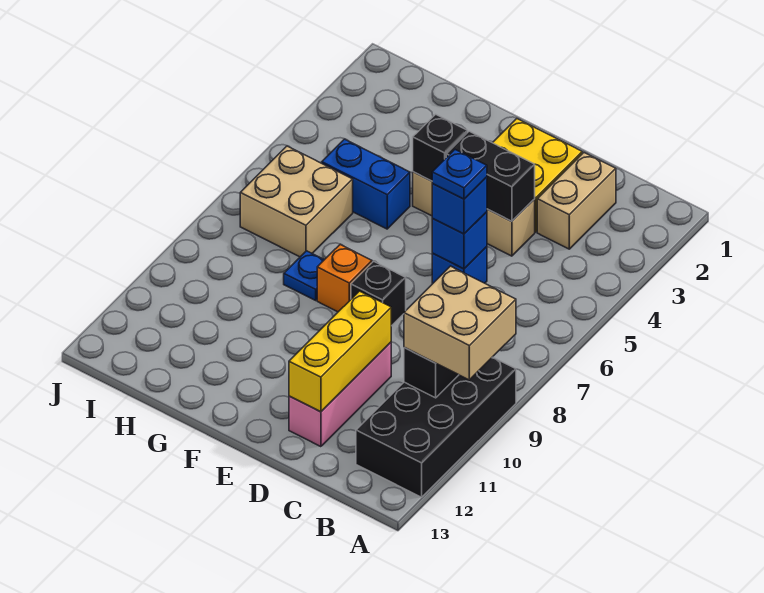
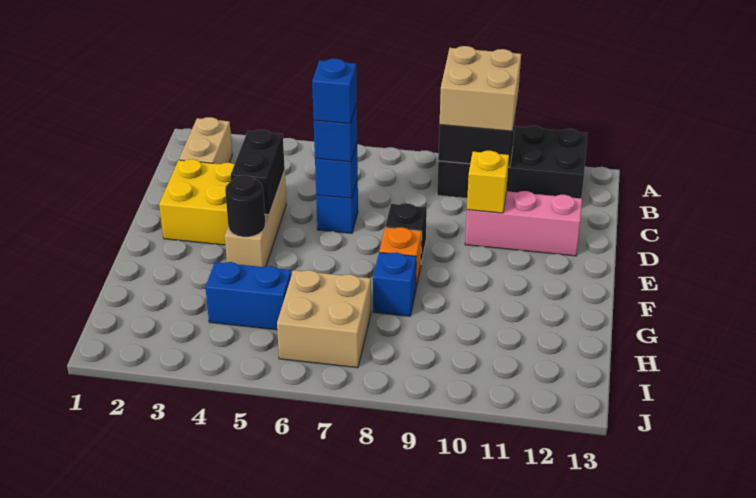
tan 1x2 brick [537,153,616,249] -> tan 1x2 brick turned to [179,117,232,164]
blue 1x1 plate [432,150,487,199] -> blue 1x1 brick [312,59,357,124]
yellow 1x3 brick [289,291,391,412] -> yellow 1x1 brick [467,151,509,213]
black 1x1 brick [413,114,467,181] -> black 1x1 round brick [225,175,265,237]
blue 1x2 brick [322,139,410,229] -> blue 1x2 brick turned to [205,262,292,330]
blue 1x1 plate [284,251,324,300] -> blue 1x1 brick [373,252,416,316]

